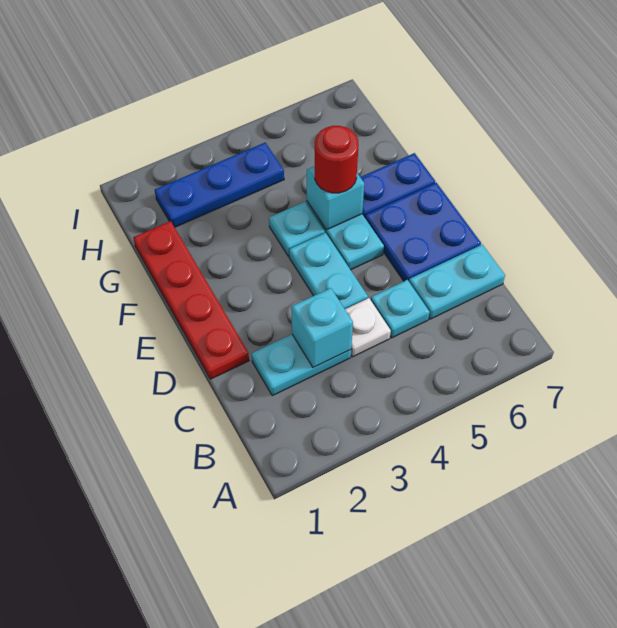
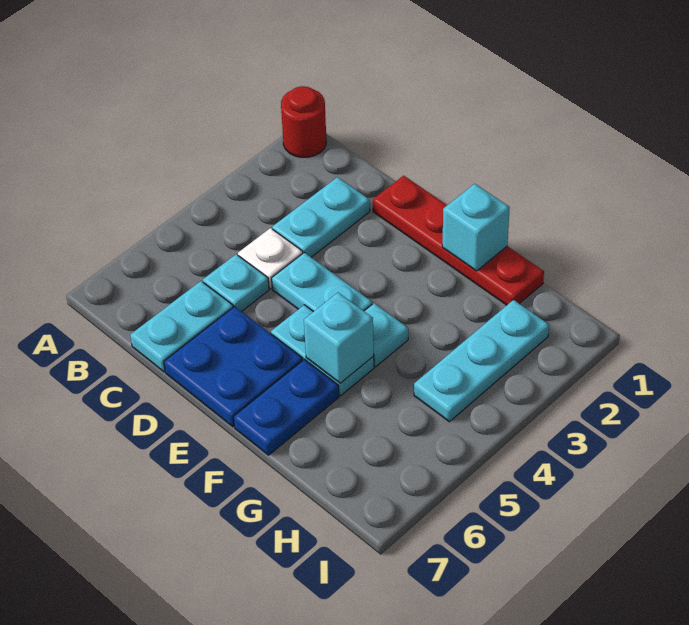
cyan 1x1 brick [291,288,353,368] -> cyan 1x1 brick moved to [442,184,510,271]
red 1x1 round brick [315,126,359,193] -> red 1x1 round brick moved to [281,86,326,157]
blue 1x3 plate [155,142,284,227] -> cyan 1x3 plate [414,300,549,422]

